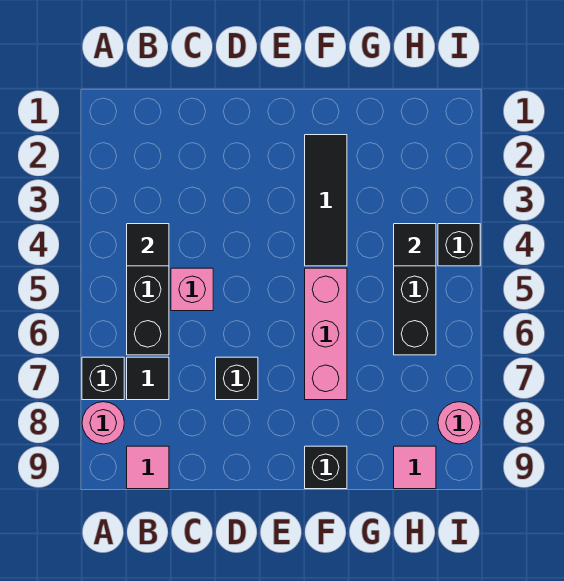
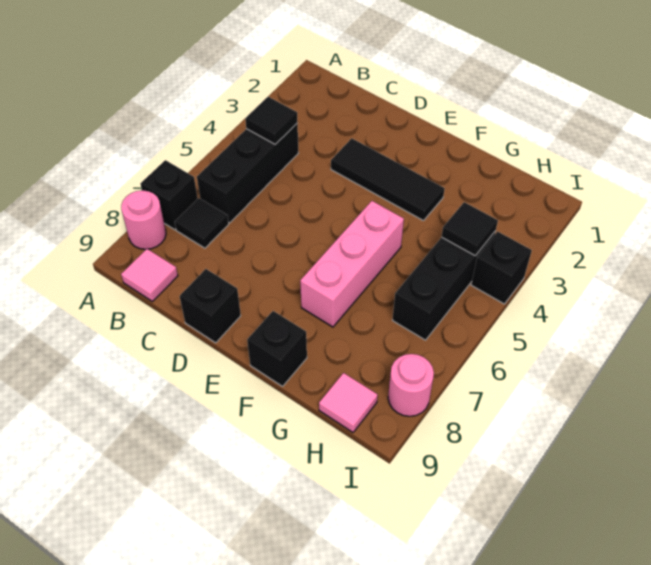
pink 1x1 brick [171,268,213,311] -> none
black 1x1 brick [216,357,258,400] -> black 1x1 brick moved to [180,269,241,343]
black 1x3 tile [305,135,347,266] -> black 1x3 tile turned to [331,138,445,221]

